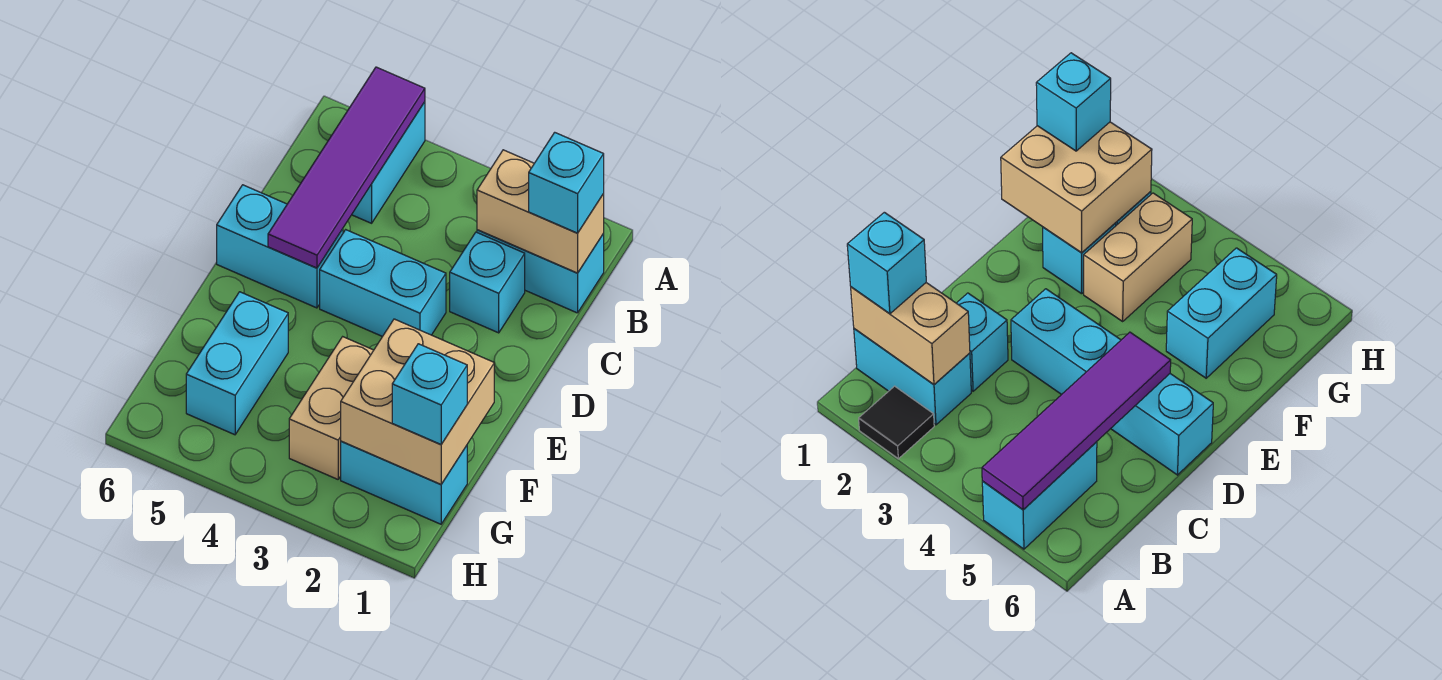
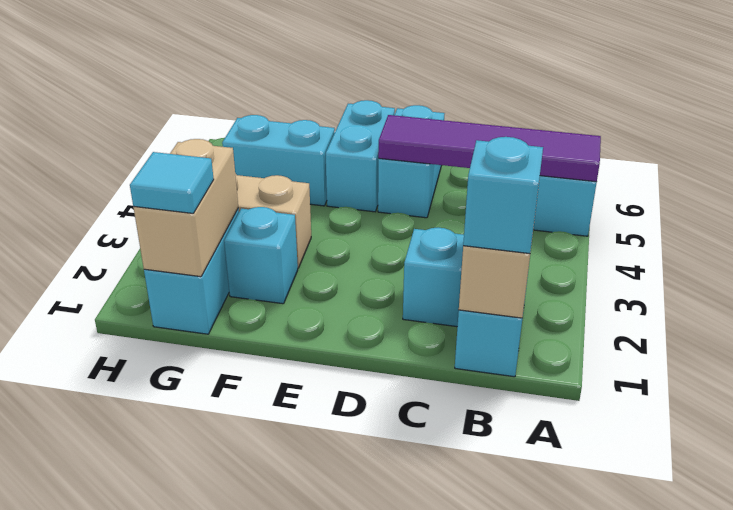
black 1x1 tile [859,386,934,459] -> none
cyan 1x2 brick [320,230,446,336] -> cyan 1x2 brick moved to [326,100,395,212]
tan 2x2 brick [341,319,494,484] -> tan 1x2 brick [133,139,238,277]
cyan 1x1 brick [392,344,467,445] -> cyan 1x1 tile [130,152,214,213]

